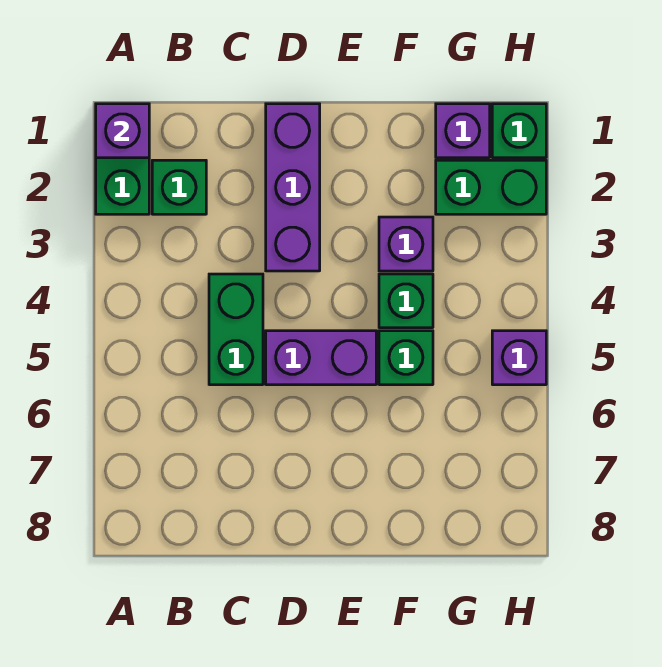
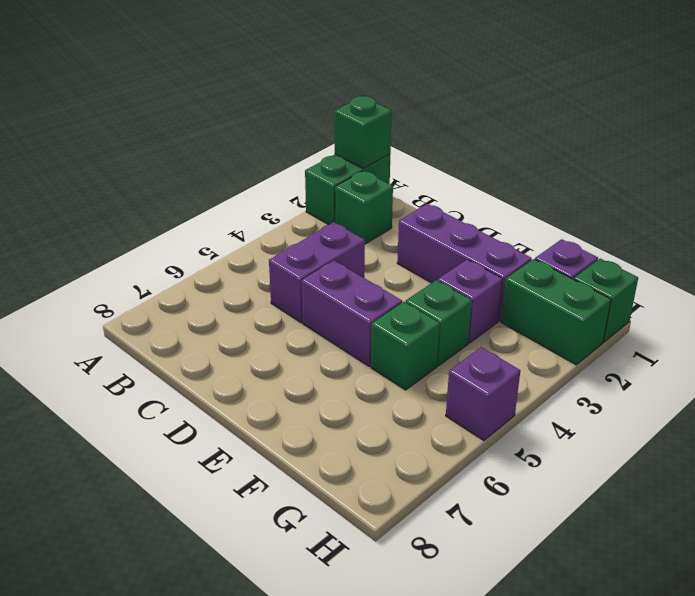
purple 1x1 brick [96,104,149,158] -> green 1x1 brick [334,96,392,169]
green 1x2 brick [209,274,263,385] -> purple 1x2 brick [269,222,365,323]
purple 1x3 brick [266,104,320,271] -> purple 1x3 brick turned to [397,204,532,321]

